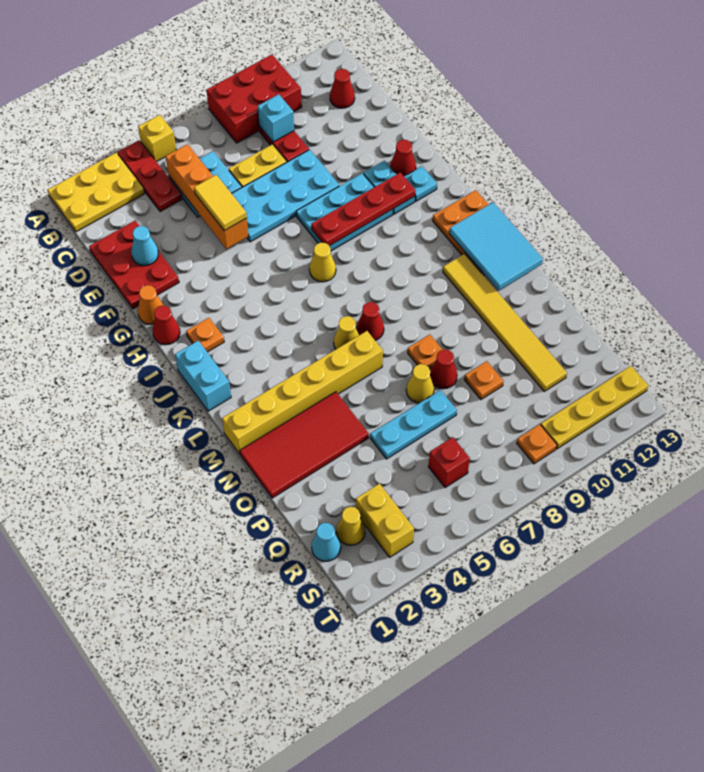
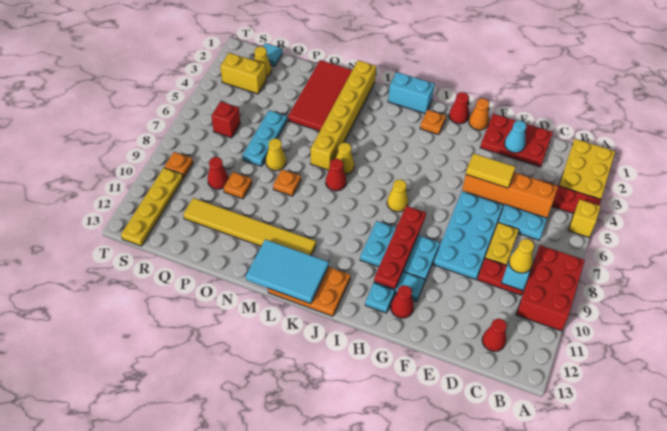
none -> yellow 1x1 cone [509,239,534,273]
cyan 2x3 plate [296,173,393,251] -> cyan 2x3 plate turned to [360,221,440,281]
red 1x1 cone [430,349,457,389] -> red 1x1 cone moved to [208,157,228,189]
cyan 1x1 cone [312,523,341,561] -> cyan 1x1 tile [263,43,283,66]

